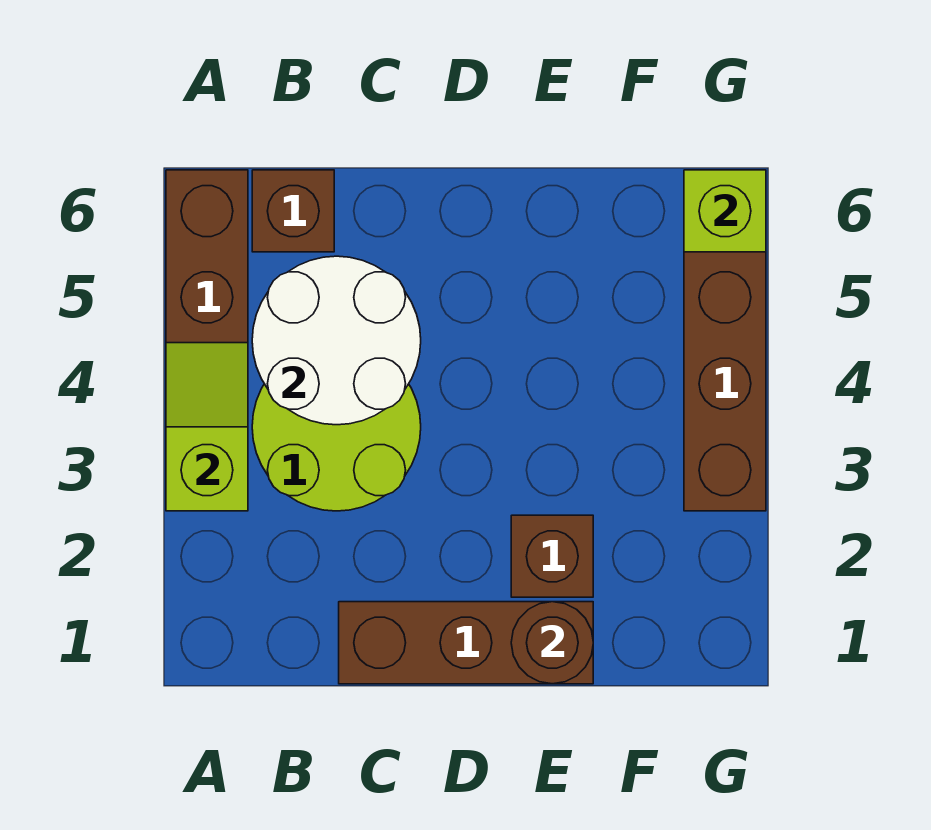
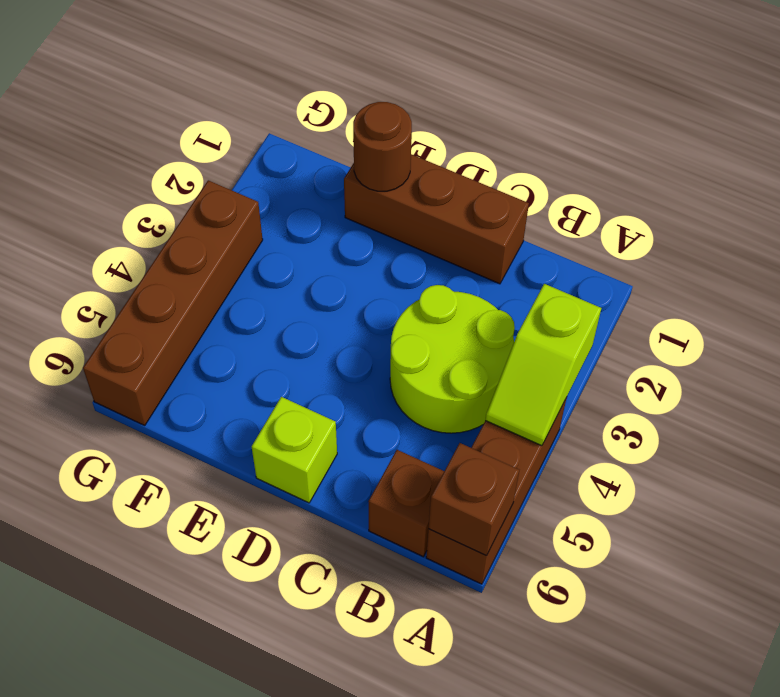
white 2x2 round brick [252,256,421,425] -> none
brown 1x1 brick [511,515,593,597] -> brown 1x1 brick moved to [429,443,519,556]
lime 1x1 brick [684,170,766,252] -> lime 1x1 brick moved to [252,397,337,503]

